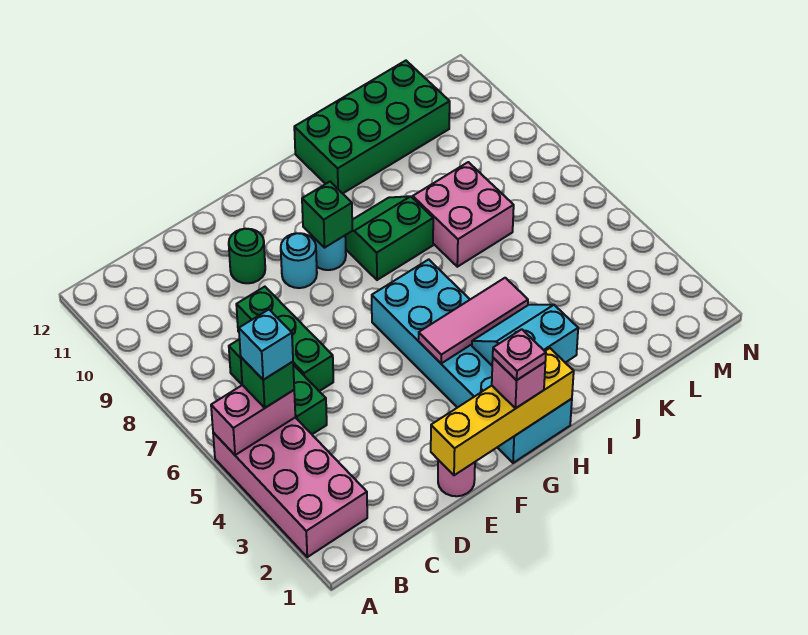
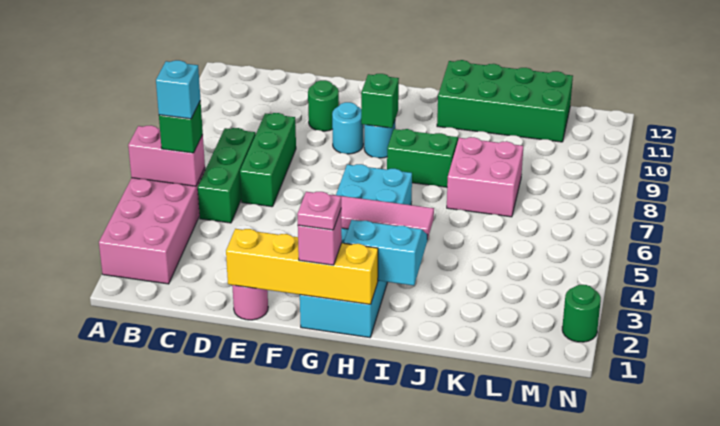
none -> green 1x1 round brick [562,285,601,342]

